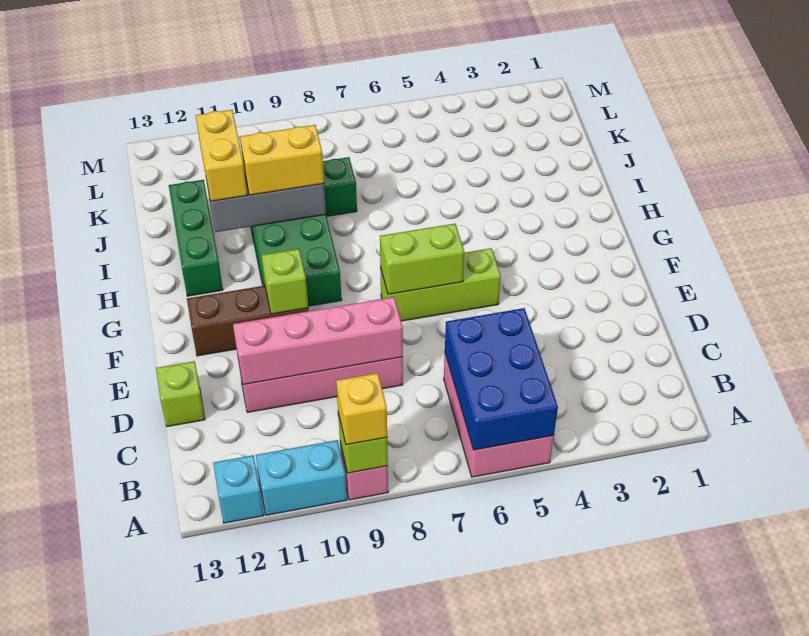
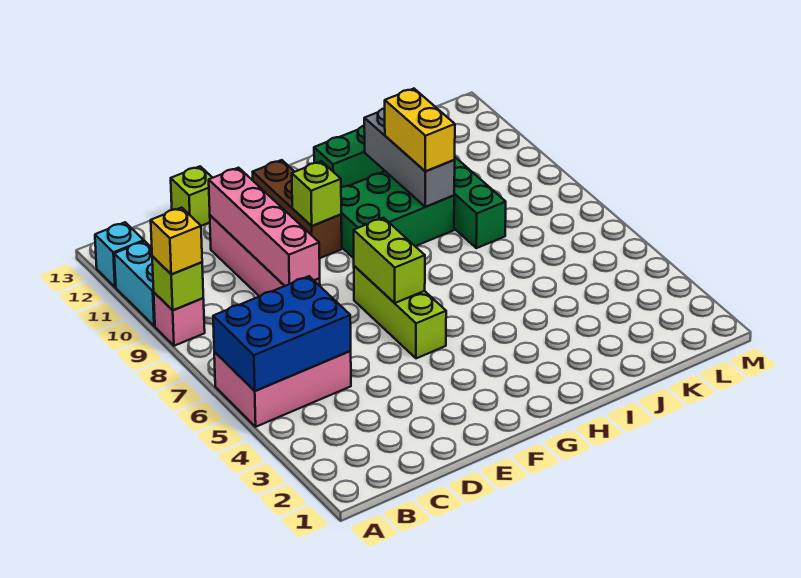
yellow 1x2 brick [196,110,247,201] -> none

